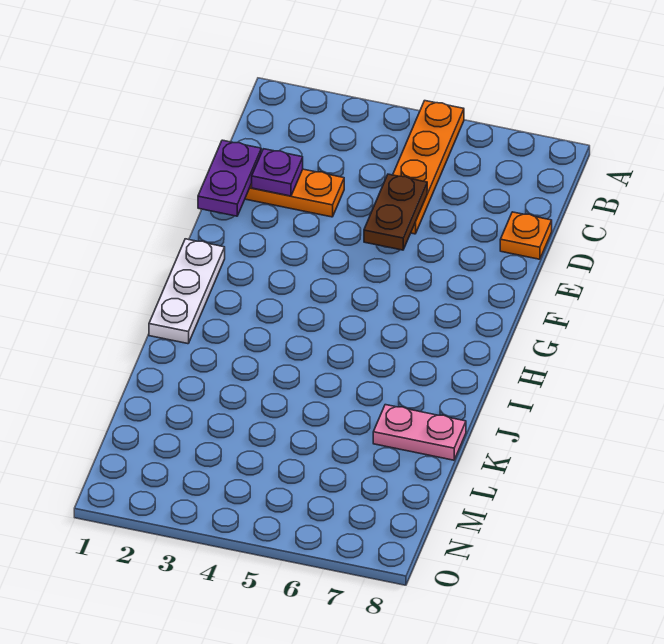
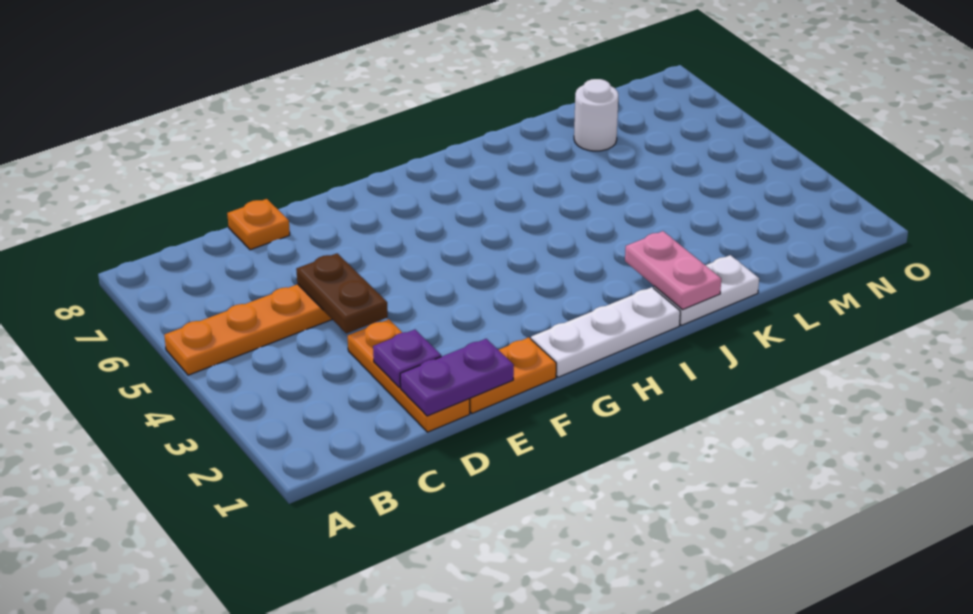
brown 1x2 plate [364,174,427,250] -> brown 1x2 plate turned to [296,253,388,333]
none -> orange 1x2 plate [470,337,556,413]
none -> white 1x2 plate [654,255,759,325]
pink 1x2 plate [373,405,466,460] -> pink 1x2 plate moved to [625,231,721,310]
none -> white 1x1 round brick [574,79,618,151]

